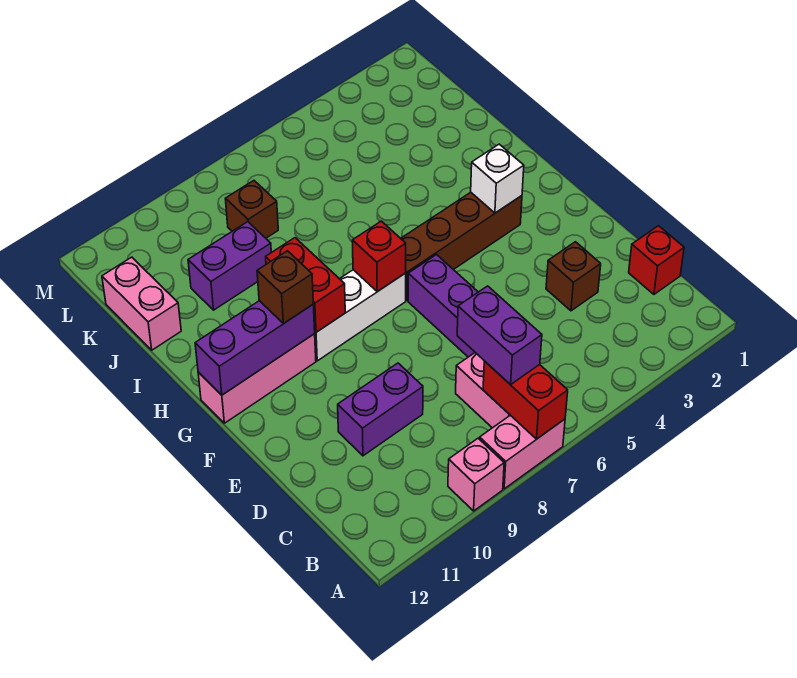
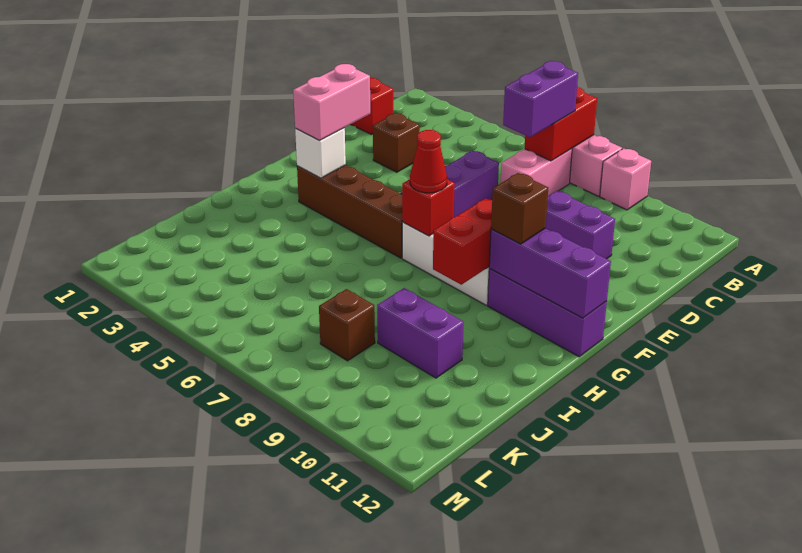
none -> red 1x1 cone [410,130,447,193]
pink 1x3 brick [198,334,316,423] -> purple 1x3 brick [488,269,607,357]
pink 1x2 brick [102,257,181,350] -> pink 1x2 brick moved to [293,64,370,140]

